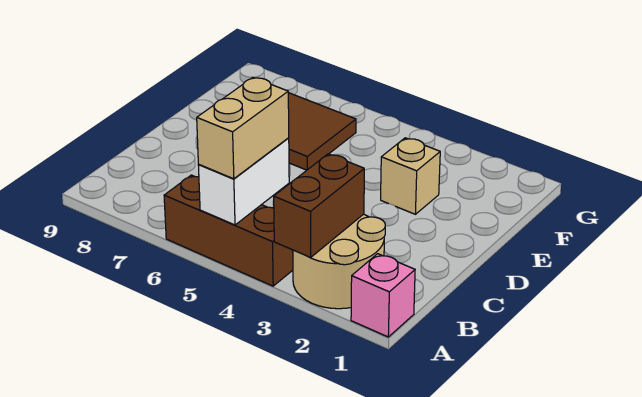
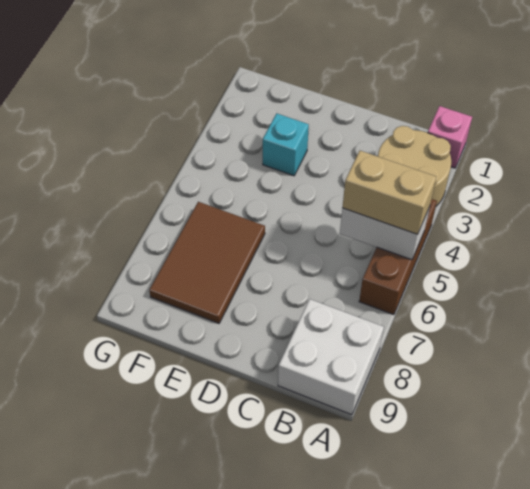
brown 1x2 brick [274,154,364,258] -> none
none -> white 2x2 brick [278,299,384,415]
tan 1x1 brick [381,138,440,214] -> cyan 1x1 brick [263,113,309,176]

